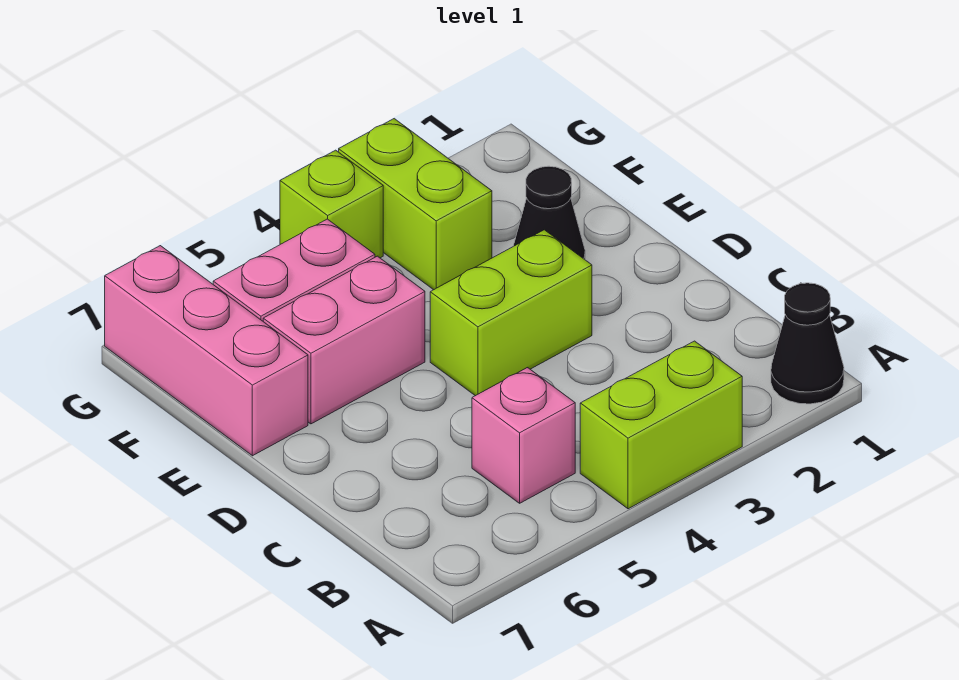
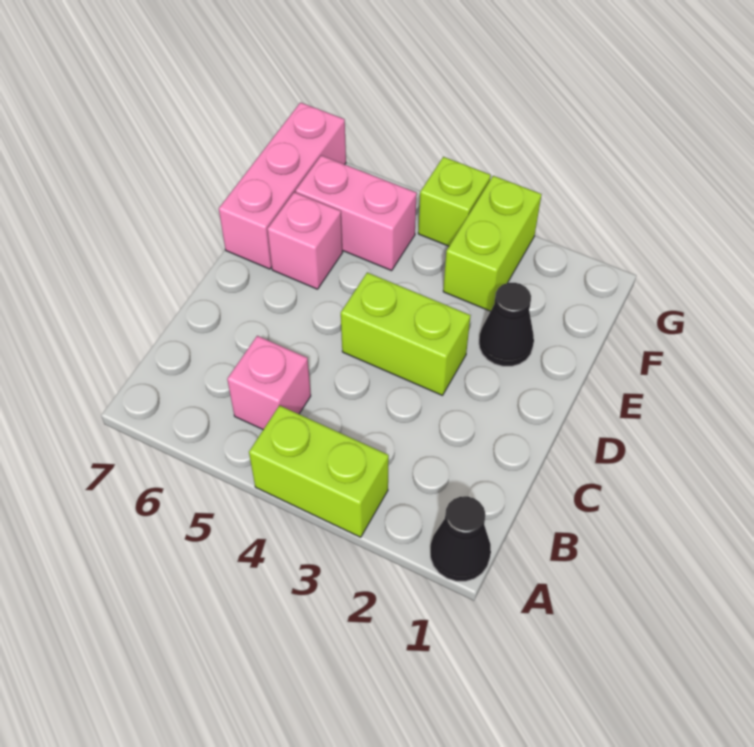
pink 1x2 brick [263,256,425,424] -> pink 1x1 brick [267,192,343,289]

